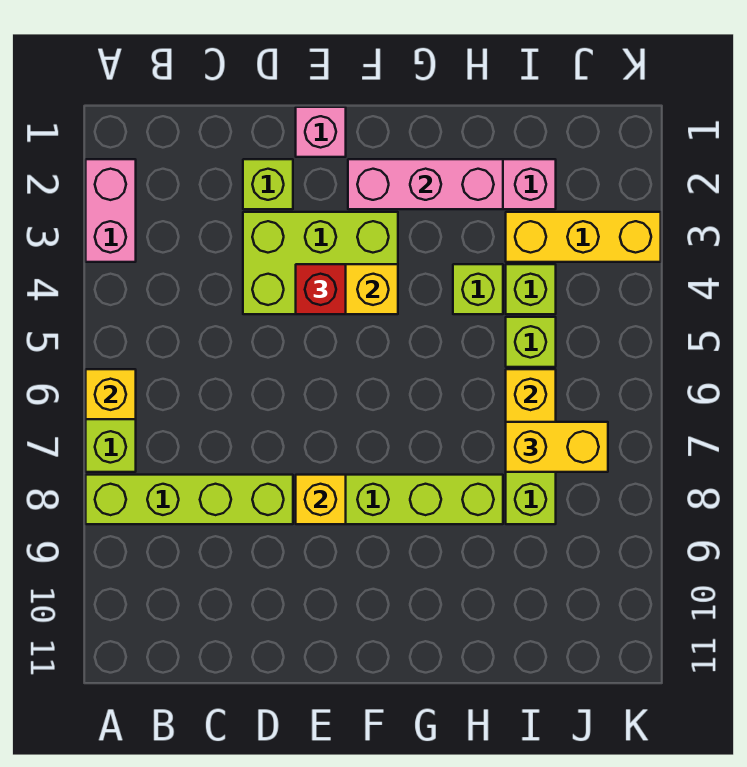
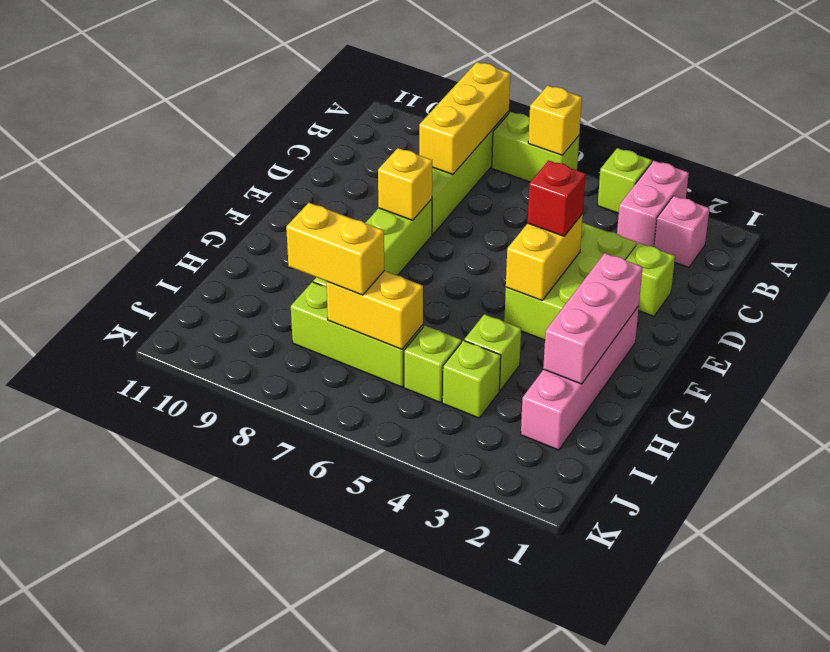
pink 1x2 brick [86,159,136,262] -> pink 1x2 brick turned to [617,161,689,247]
none -> lime 1x1 brick [598,148,652,213]
pink 1x1 brick [296,107,346,157] -> pink 1x1 brick moved to [654,196,710,267]
yellow 1x3 brick [506,212,661,262] -> yellow 1x3 brick moved to [419,62,510,174]
yellow 1x2 brick [506,422,608,472] -> yellow 1x2 brick turned to [286,203,384,295]

